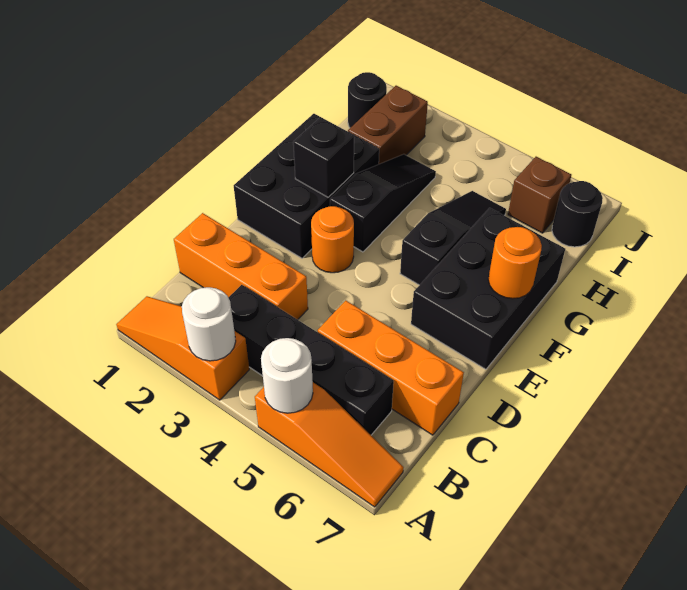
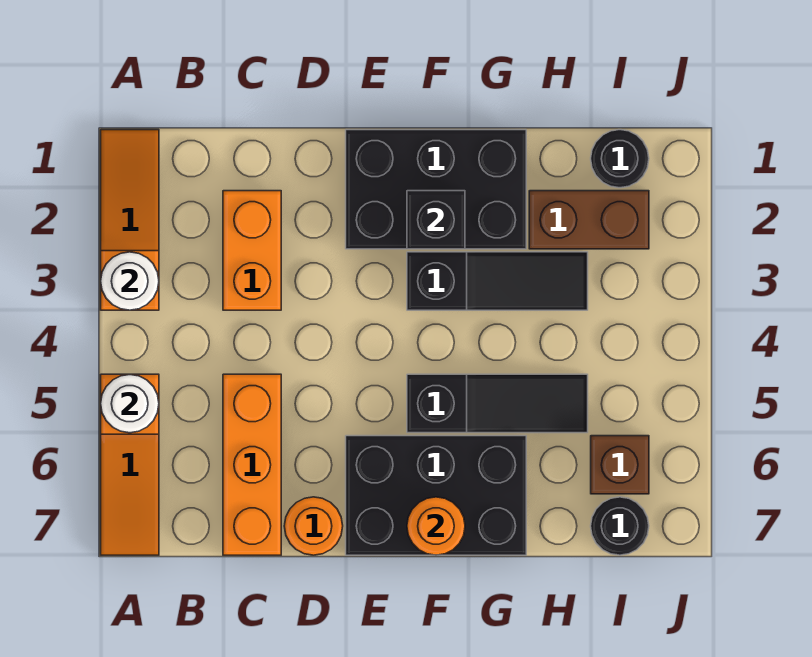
black 1x4 brick [228,285,394,435] -> none
orange 1x3 brick [174,213,308,320] -> orange 1x2 brick [223,191,281,310]
orange 1x1 round brick [311,206,354,273] -> orange 1x1 round brick moved to [284,497,343,555]

